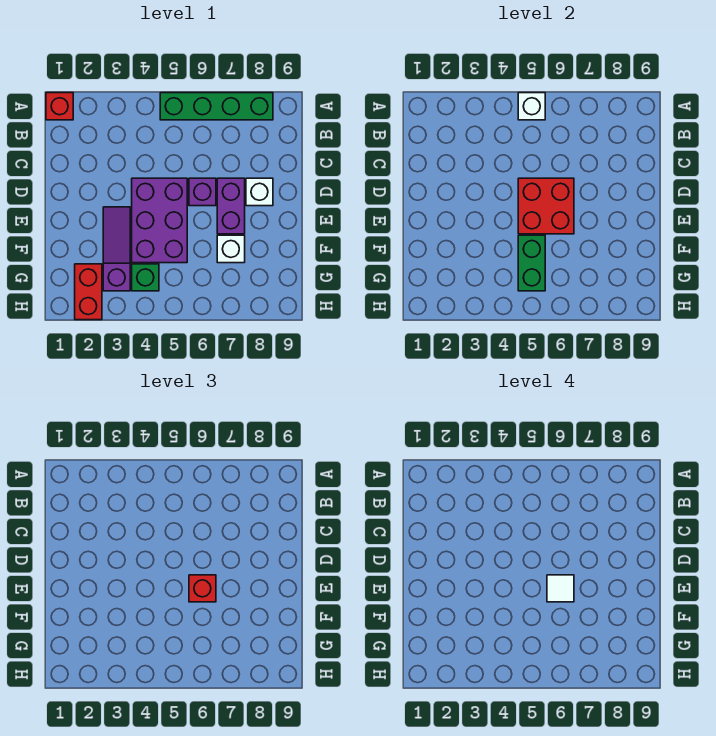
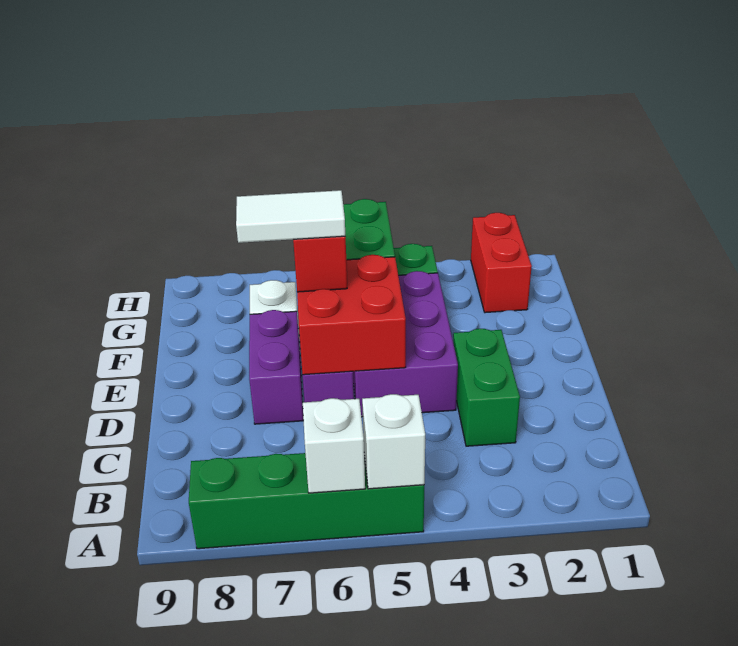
red 1x1 brick [46,93,73,120] -> none
none -> green 1x2 brick [453,329,520,446]
white 1x1 brick [246,178,273,206] -> white 1x1 brick moved to [303,398,365,493]
purple 1x3 slope [103,207,130,291] -> none
white 1x1 tile [547,575,574,602] -> white 1x2 tile [236,190,345,243]

